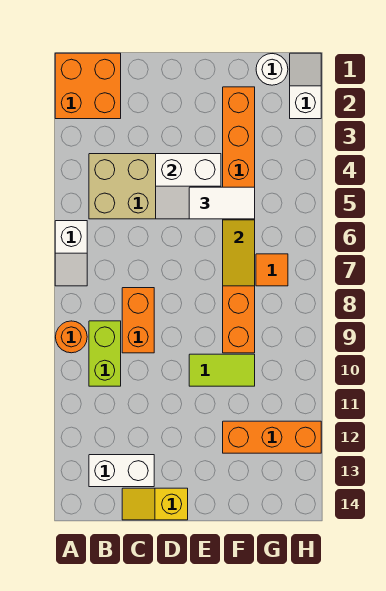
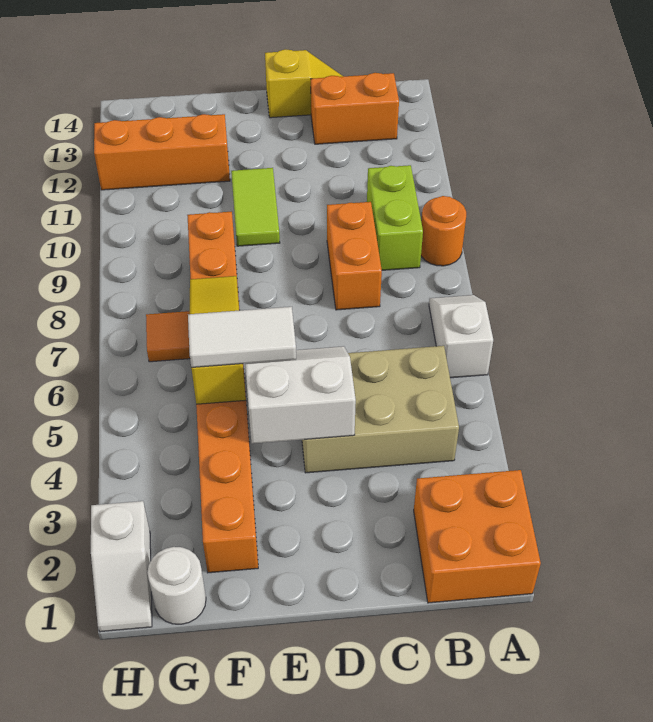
white 1x2 brick [89,455,154,487] -> orange 1x2 brick [311,73,399,144]
lime 1x2 tile [189,354,255,386] -> lime 1x2 tile turned to [231,168,280,246]

